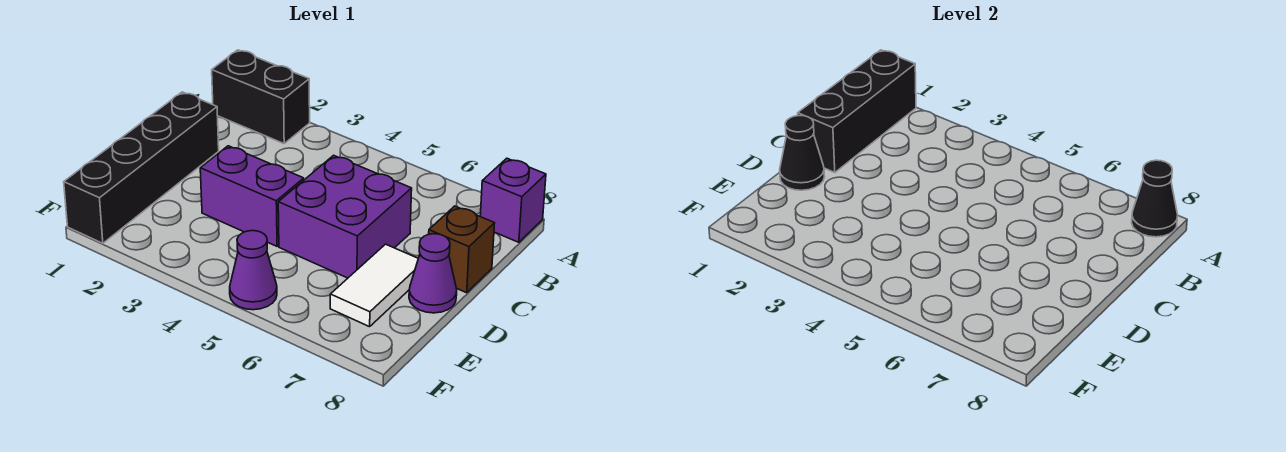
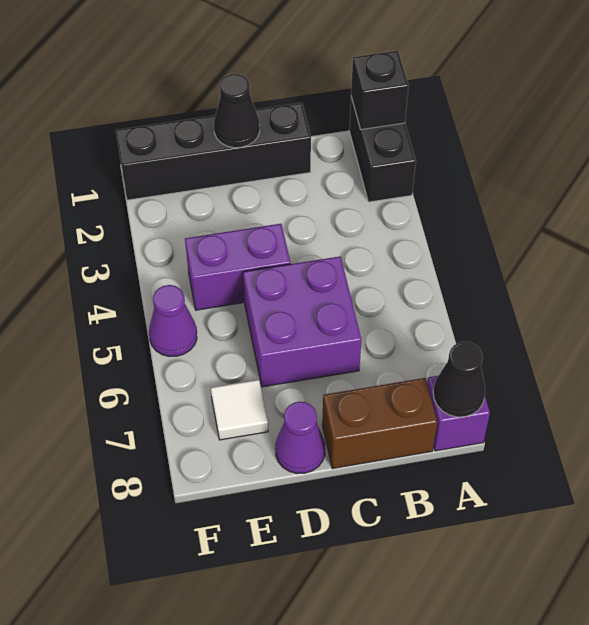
black 1x3 brick [798,50,916,173] -> black 1x1 brick [351,51,409,130]
brown 1x1 brick [429,206,495,293] -> brown 1x2 brick [322,378,437,469]
purple 1x2 brick [200,146,304,246] -> purple 1x2 brick turned to [185,224,290,310]
white 1x2 tile [330,244,418,327] -> white 1x1 tile [211,380,268,440]

